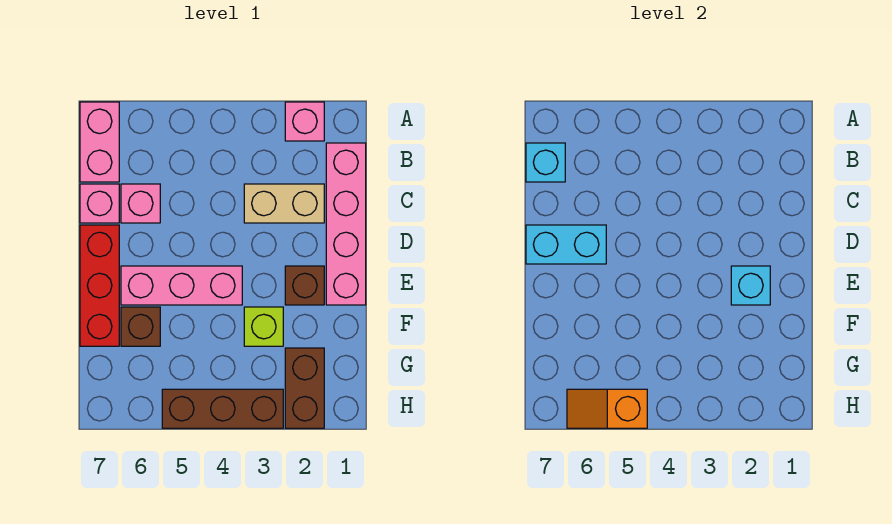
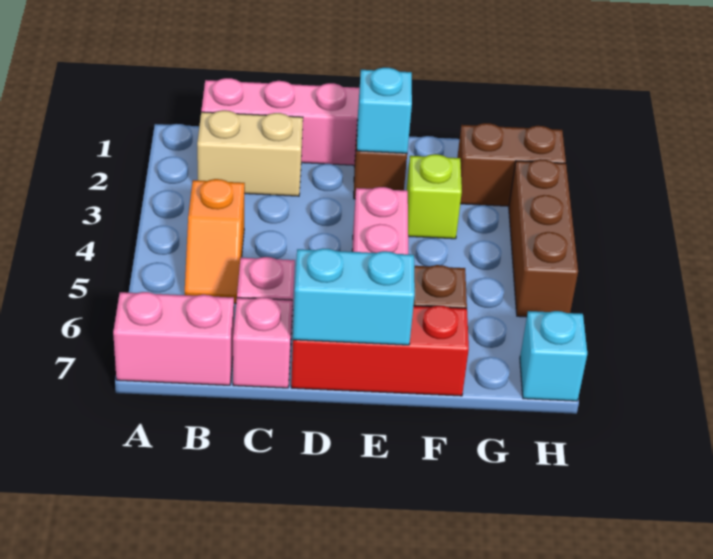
pink 1x1 brick [285,102,324,141] -> none
cyan 1x1 brick [526,143,565,182] -> cyan 1x1 brick moved to [520,311,587,401]
tan 1x2 brick [244,184,324,223] -> tan 1x2 brick turned to [197,110,303,196]
cyan 1x2 brick [526,225,606,264] -> cyan 1x2 brick turned to [293,249,415,345]
orange 1x2 slope [567,389,647,428] -> orange 1x2 slope moved to [185,179,245,303]

